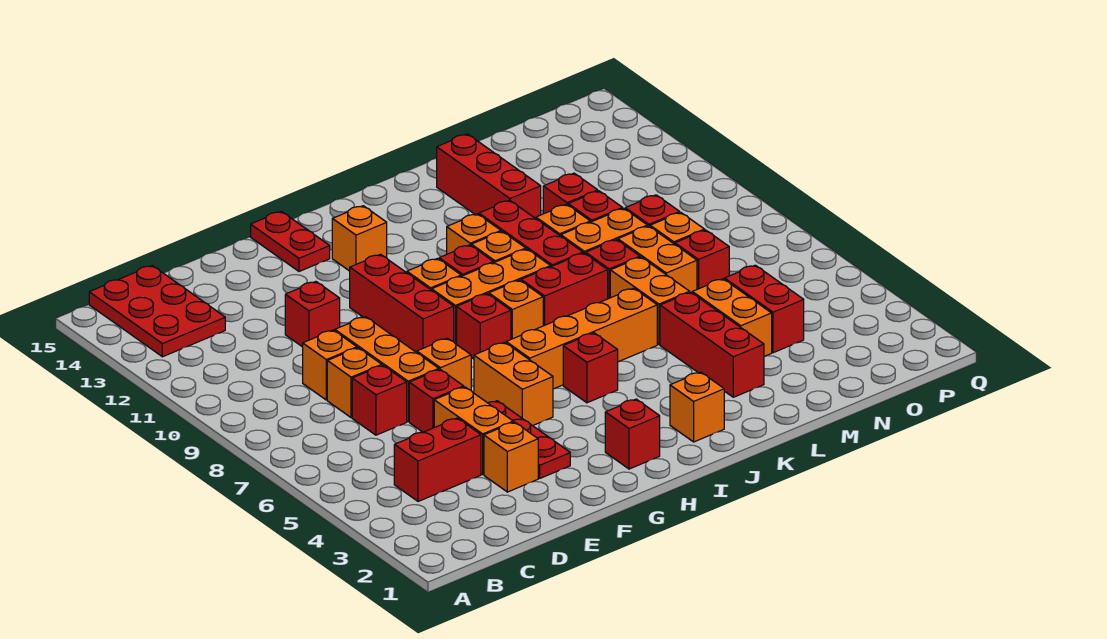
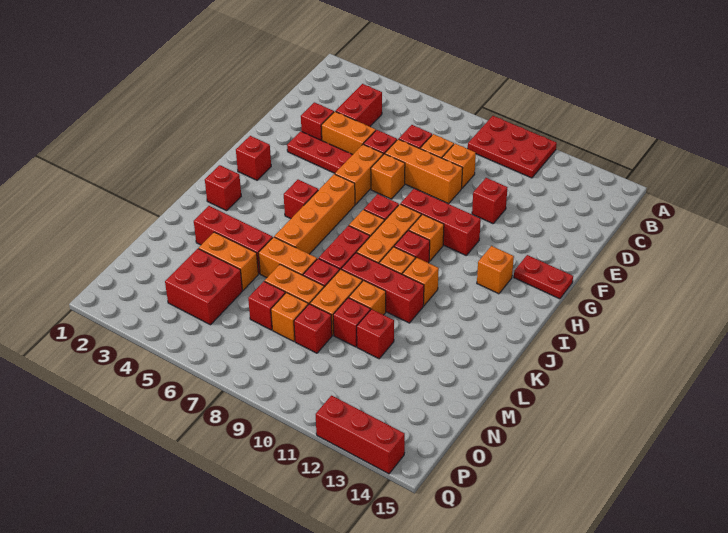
red 2x3 plate [89,266,225,357] -> red 2x3 plate moved to [468,116,557,178]
orange 1x1 brick [484,422,538,492] -> red 1x1 brick [301,102,334,140]
orange 1x2 brick [474,342,553,426] -> orange 1x2 brick turned to [335,144,383,204]
orange 1x1 brick [670,372,724,442] -> red 1x1 brick [205,165,241,211]
red 1x3 brick [437,134,541,219] -> red 1x3 brick moved to [316,396,405,474]
red 1x2 brick [725,265,804,353] -> red 2x2 brick [165,249,242,325]

